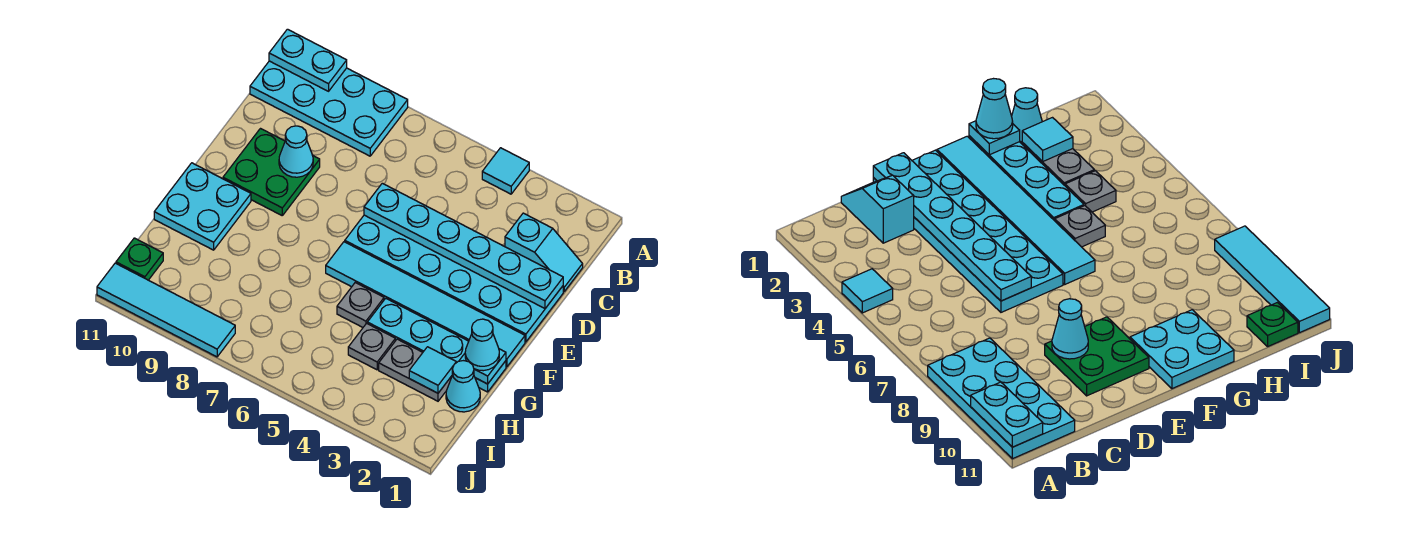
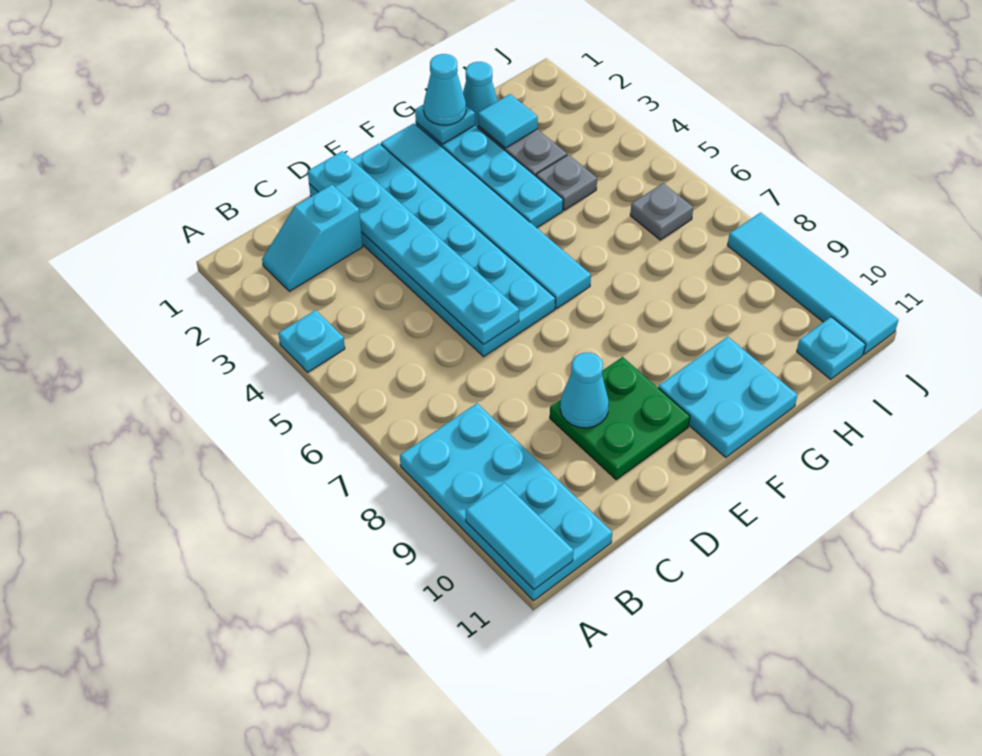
cyan 1x1 tile [482,148,529,194] -> cyan 1x1 plate [278,310,345,372]
cyan 1x2 plate [269,29,347,91] -> cyan 1x2 tile [466,483,574,589]
cyan 1x2 slope [505,213,583,291] -> cyan 1x2 slope turned to [262,185,363,291]
grey 1x1 plate [337,283,384,327] -> grey 1x1 plate moved to [630,183,693,240]
green 1x1 plate [116,238,163,280] -> cyan 1x1 plate [797,317,866,379]

